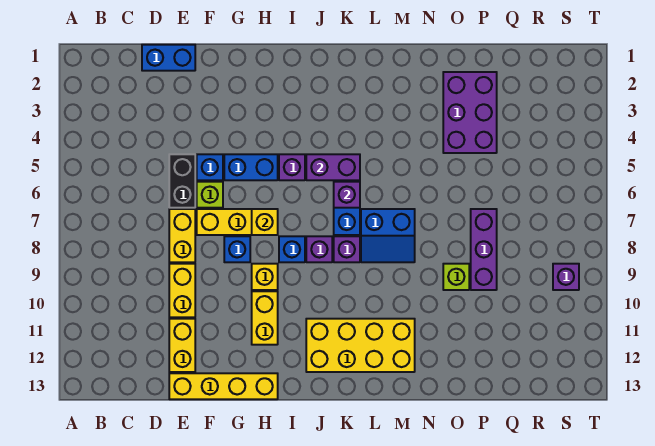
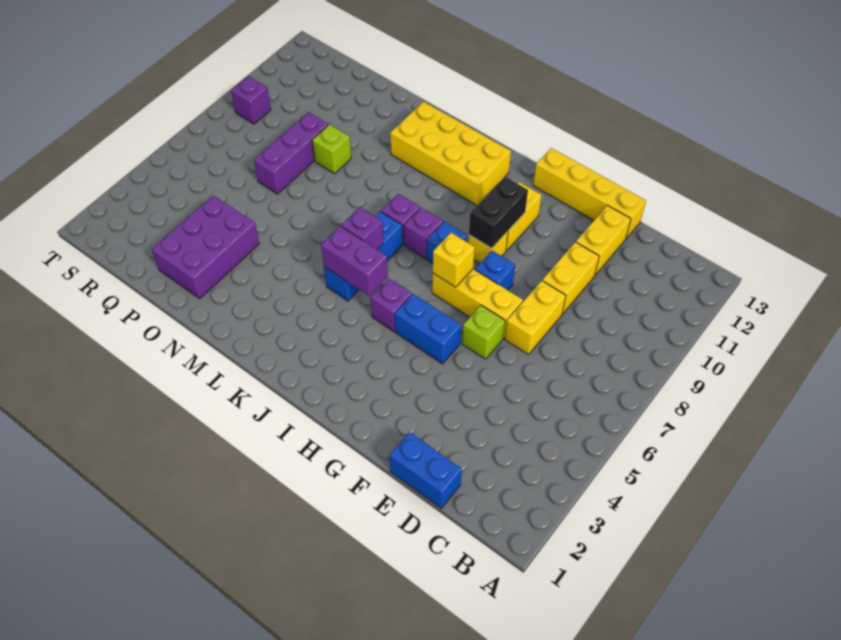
black 1x2 brick [169,154,195,208] -> black 1x2 brick moved to [469,177,528,248]
blue 1x1 brick [197,154,223,180] -> none
blue 2x2 slope [361,209,415,262] -> none

